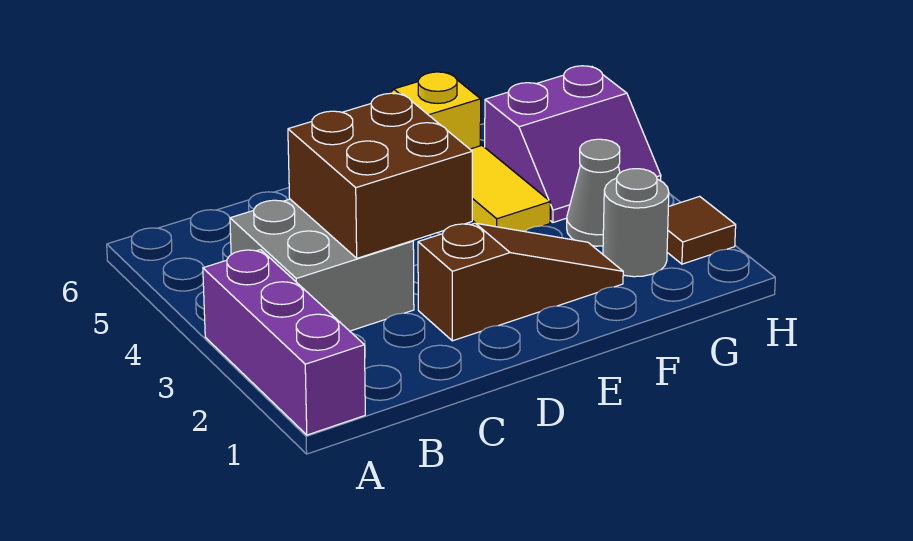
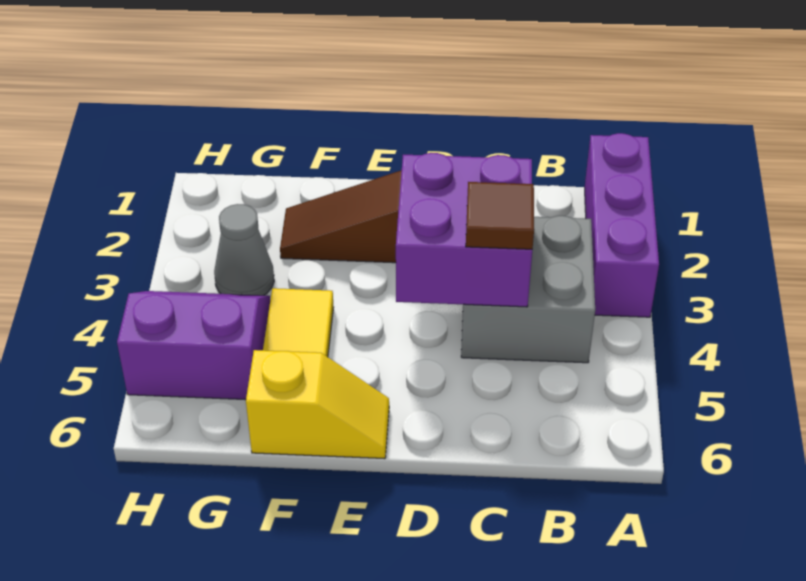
brown 2x2 brick [288,93,472,258] -> purple 2x2 brick [396,153,532,307]
grey 1x1 round brick [603,169,669,277] -> none
brown 1x1 tile [667,196,736,264] -> brown 1x1 tile moved to [466,182,534,249]

